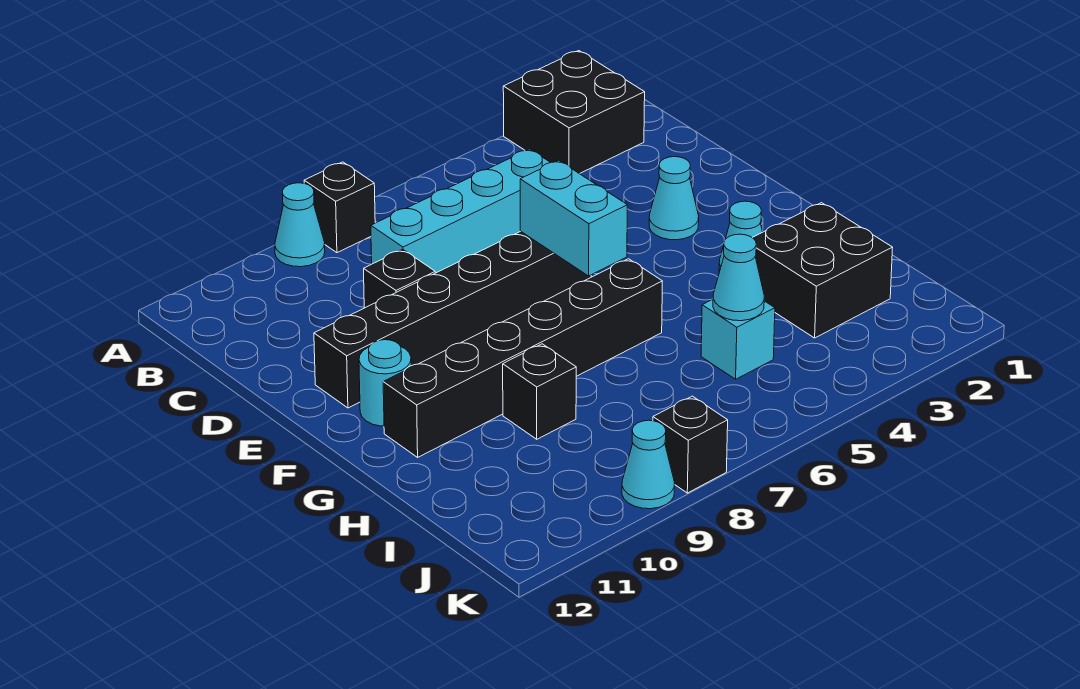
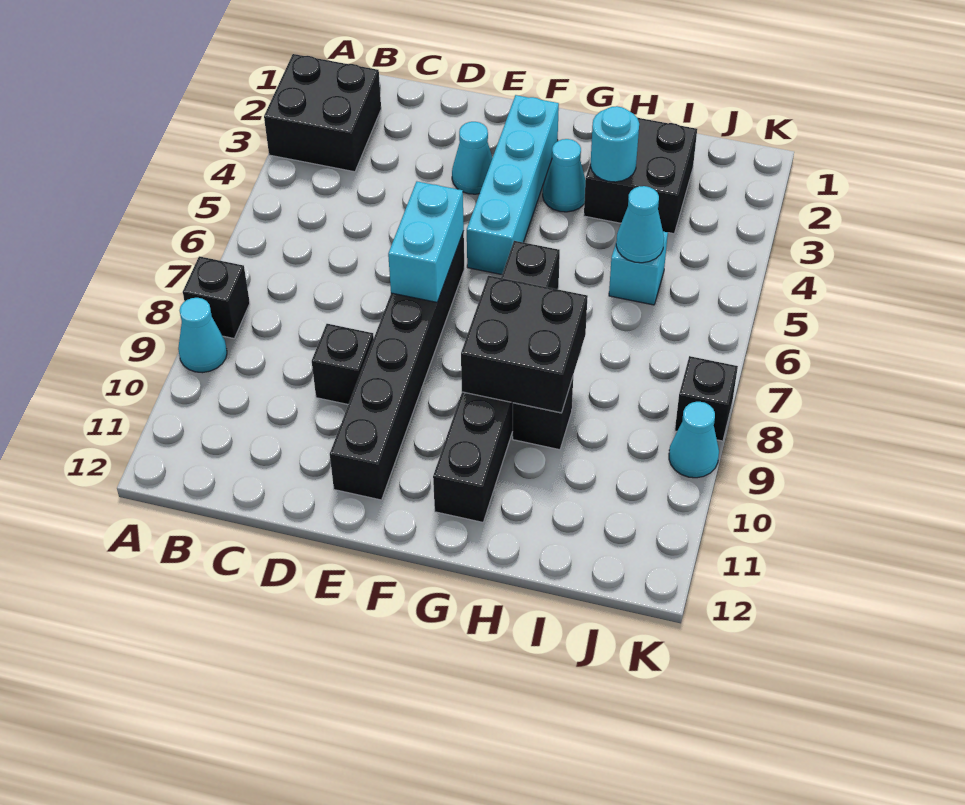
cyan 1x4 brick [371,149,550,273] -> cyan 1x4 brick moved to [467,95,559,275]
cyan 1x2 brick [520,160,627,276] -> cyan 1x2 brick turned to [388,182,464,302]
cyan 1x1 round brick [359,340,411,426] -> cyan 1x1 round brick moved to [590,106,639,182]
none -> black 2x2 brick [461,276,588,413]

